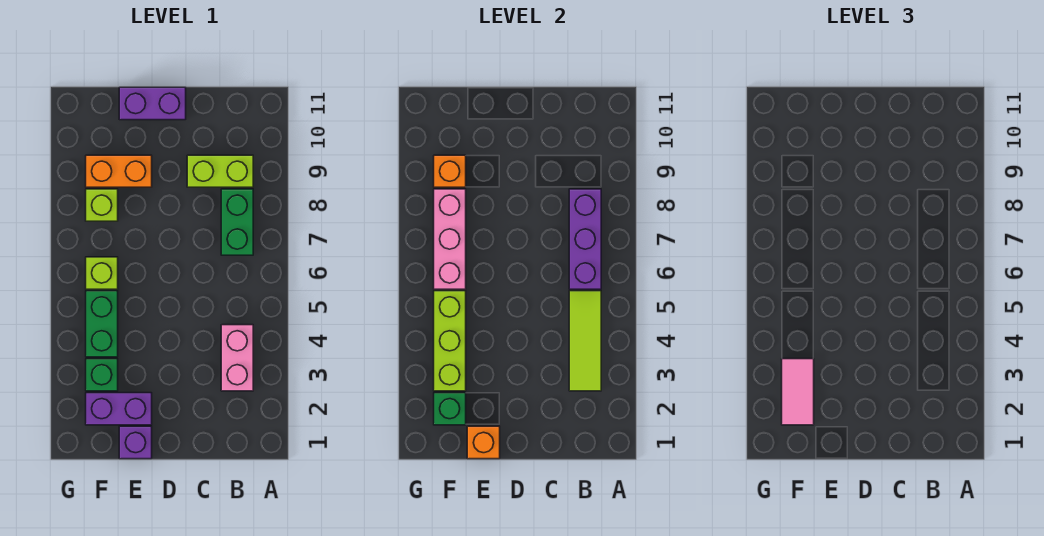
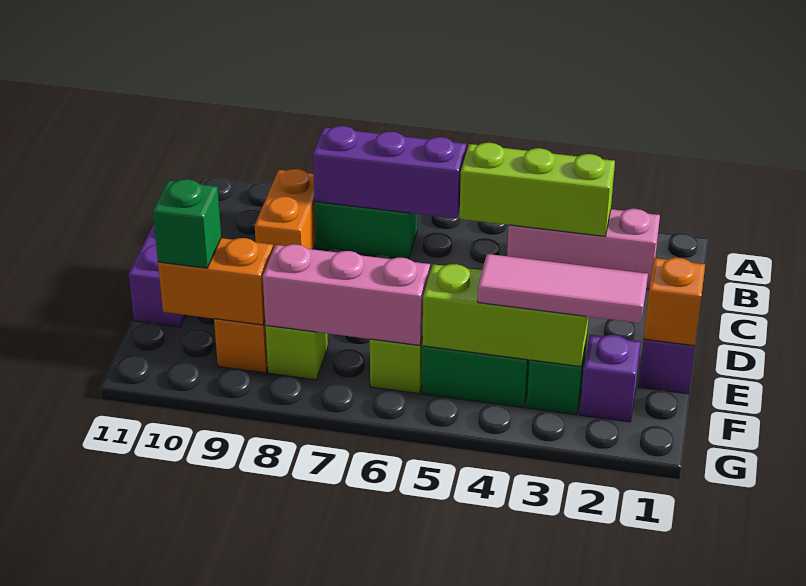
pink 1x2 brick [221,325,253,391] -> pink 1x3 brick [507,209,660,289]
lime 1x3 tile [569,291,601,391] -> lime 1x3 brick [460,143,615,236]
lime 1x2 brick [187,155,253,187] -> orange 1x2 brick [255,169,316,249]
purple 1x2 brick [86,393,152,425] -> purple 1x1 brick [580,335,641,422]
green 1x1 brick [434,393,466,425] -> green 1x1 brick moved to [153,179,221,268]
pink 1x2 tile [782,359,814,425] -> pink 1x3 tile [478,254,648,323]
orange 1x1 brick [434,155,466,187] -> orange 1x2 brick [158,238,273,325]

